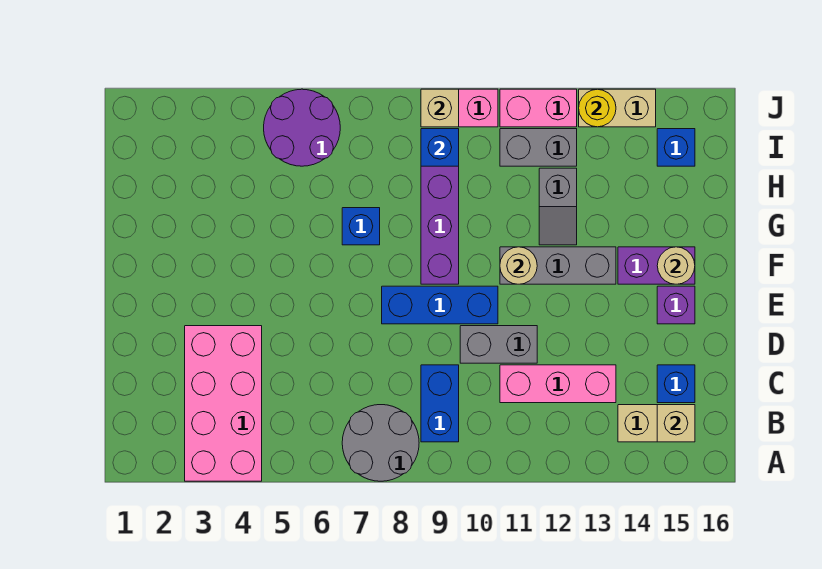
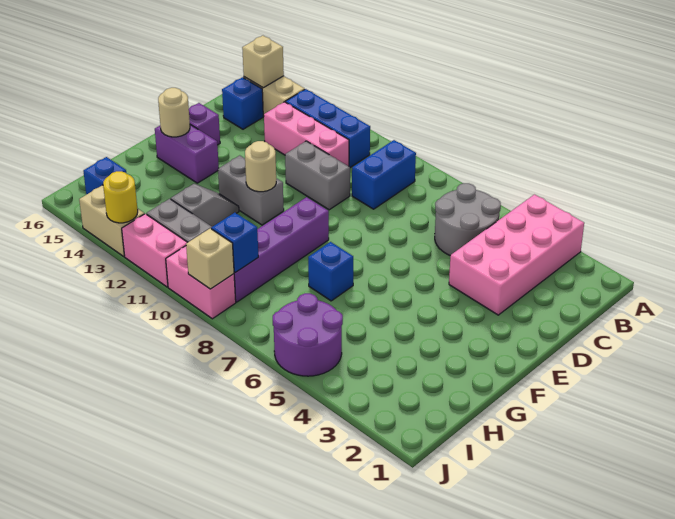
grey 2x2 round brick [342,405,419,481] -> grey 2x2 round brick moved to [435,183,501,256]
blue 1x3 brick [382,286,498,324] -> blue 1x3 brick moved to [286,89,370,168]
grey 1x3 brick [500,247,616,284] -> grey 1x2 brick [218,155,284,225]

